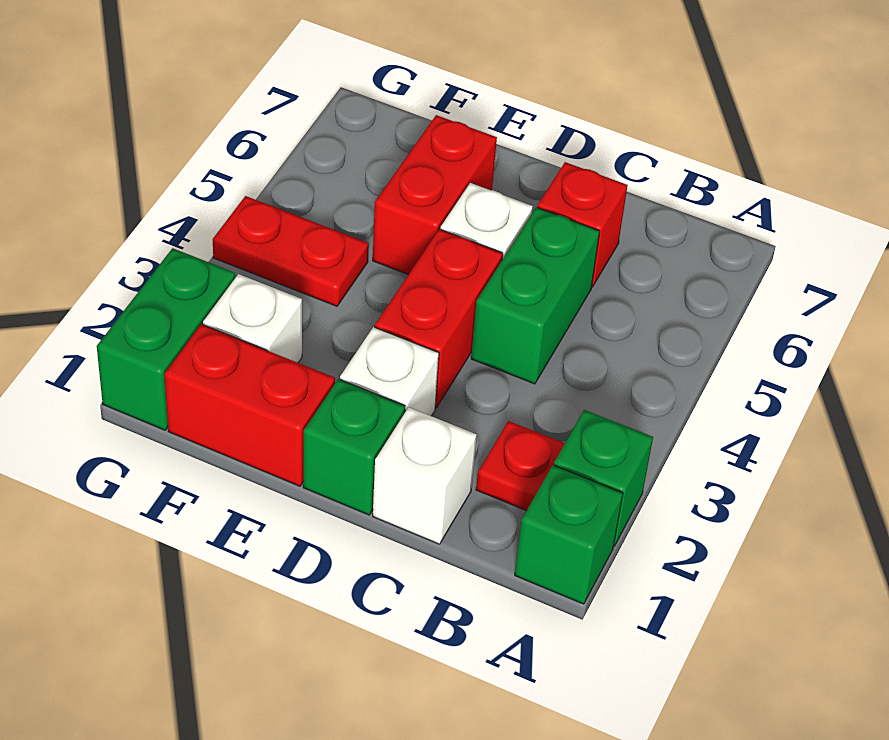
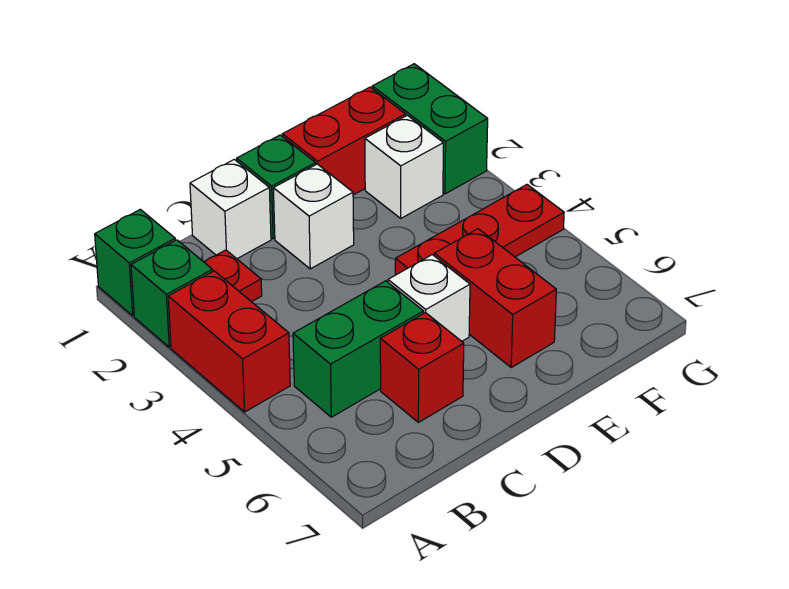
green 1x2 brick [471,207,600,384] -> green 1x2 brick turned to [293,281,424,417]
red 1x2 brick [375,229,503,408] -> red 1x2 brick moved to [168,271,290,412]
red 1x2 plate [213,196,369,306] -> red 1x3 plate [395,185,564,275]

